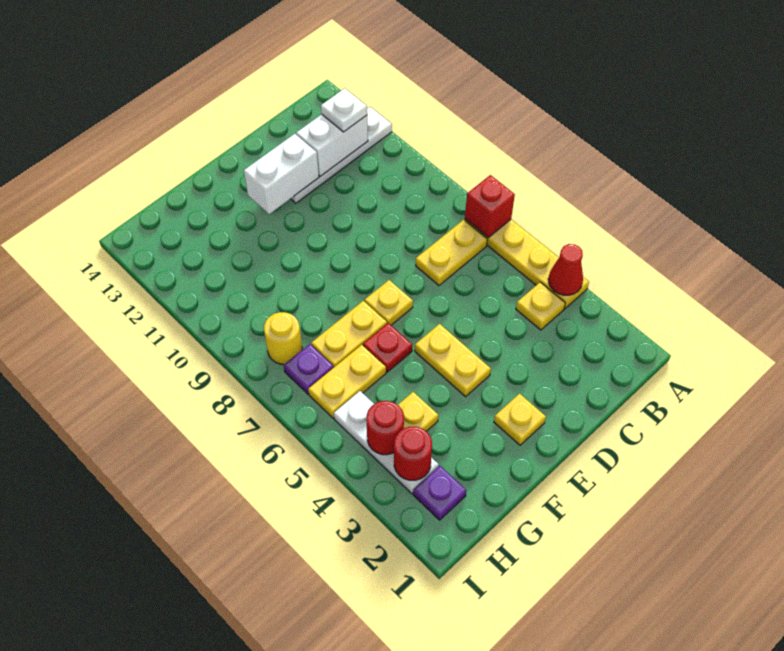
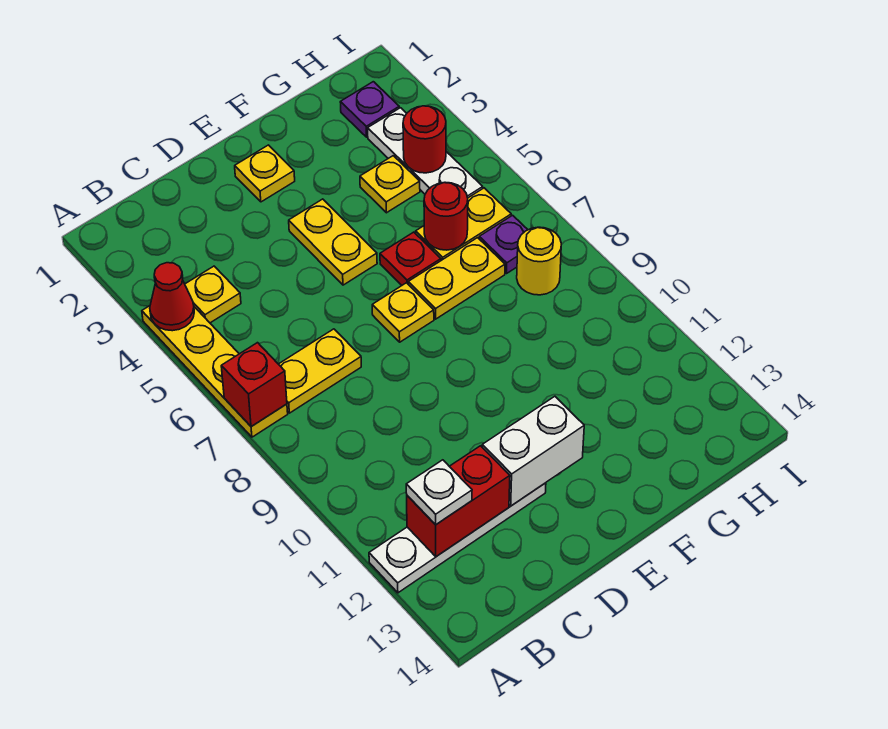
white 1x2 brick [296,114,368,176] -> red 1x2 brick [407,446,510,557]
red 1x1 round brick [394,427,432,480] -> red 1x1 round brick moved to [424,183,468,250]

